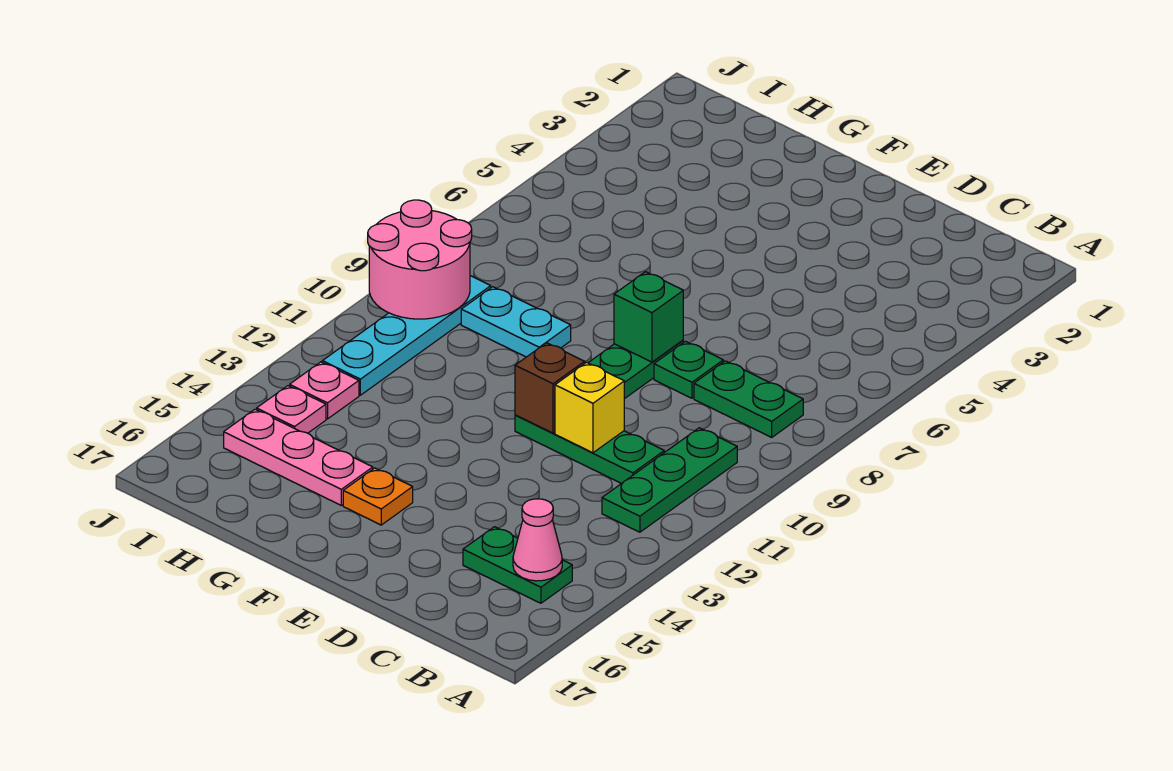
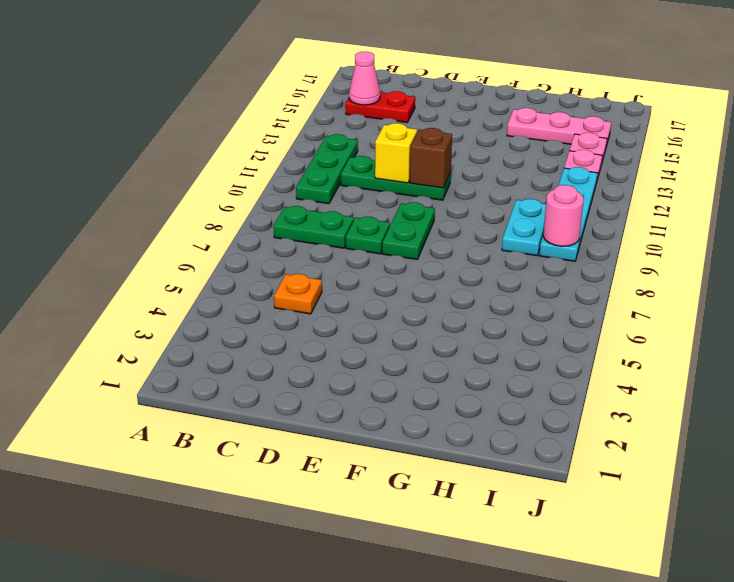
green 1x2 plate [463,527,572,603] -> red 1x2 plate [345,91,415,122]
green 1x1 brick [614,272,683,362] -> none
orange 1x1 plate [343,468,413,525] -> orange 1x1 plate moved to [274,274,322,314]
cyan 1x2 plate [461,287,571,357] -> cyan 1x2 plate turned to [502,199,546,256]
pink 2x2 round brick [368,200,472,319] -> pink 1x1 round brick [543,185,583,246]

